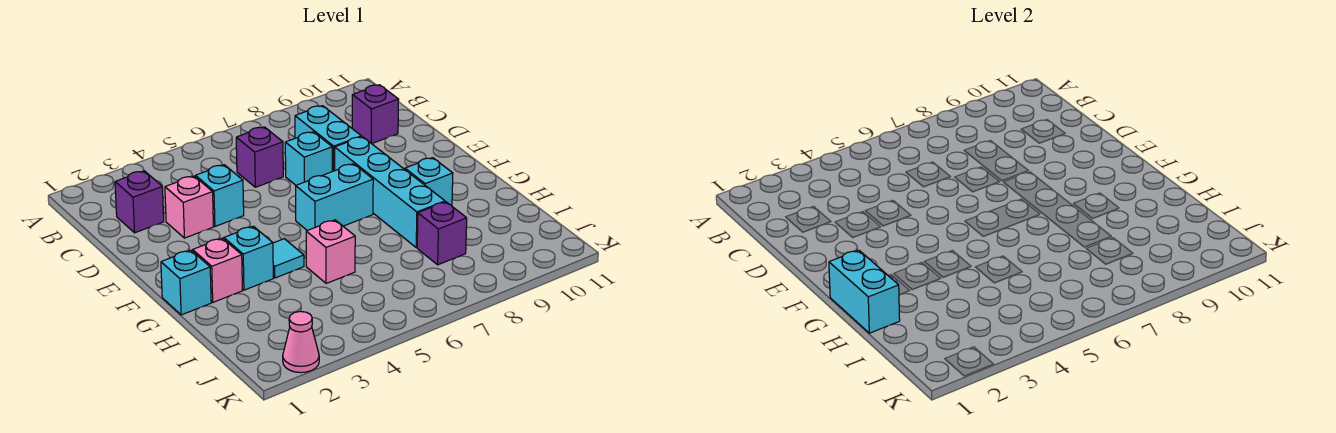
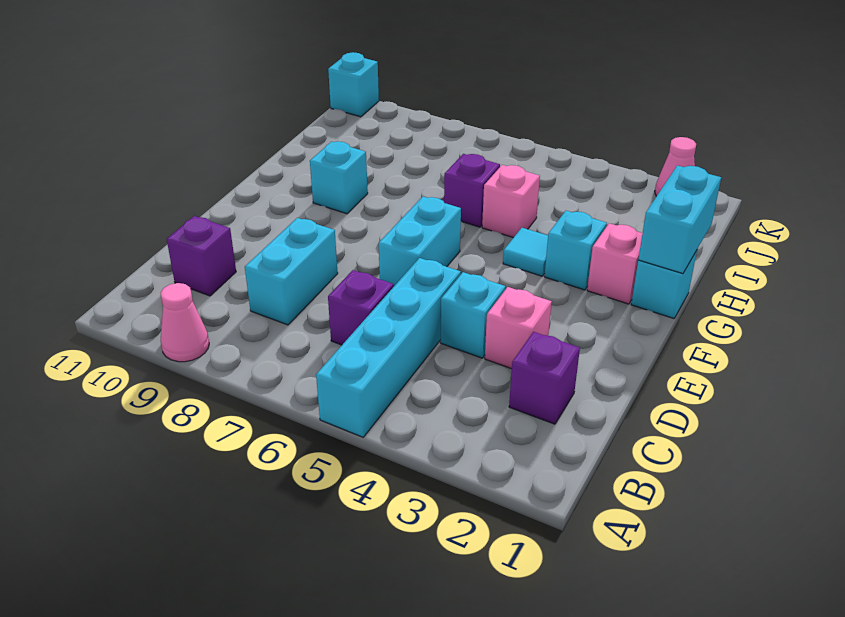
none -> pink 1x1 cone [161,283,209,362]
cyan 1x1 brick [285,132,332,185] -> cyan 1x1 brick moved to [328,52,379,117]
cyan 1x4 brick [335,137,445,248] -> cyan 1x4 brick moved to [316,258,461,437]
cyan 1x2 brick [296,164,373,231] -> cyan 1x2 brick turned to [379,197,461,286]
purple 1x1 brick [417,202,467,265] -> purple 1x1 brick moved to [444,154,500,227]

